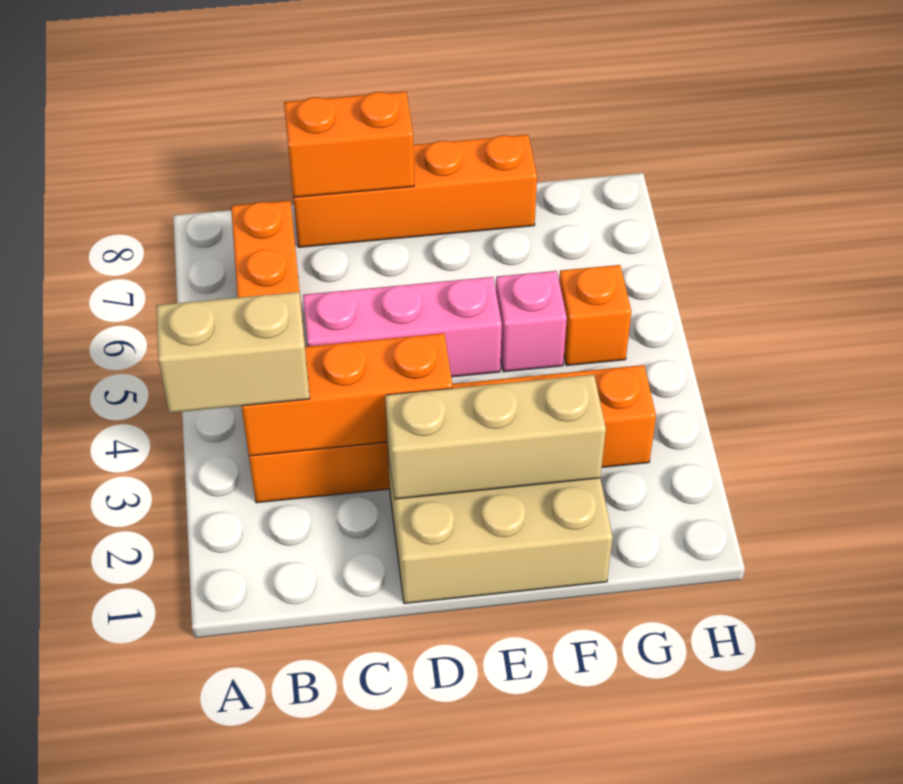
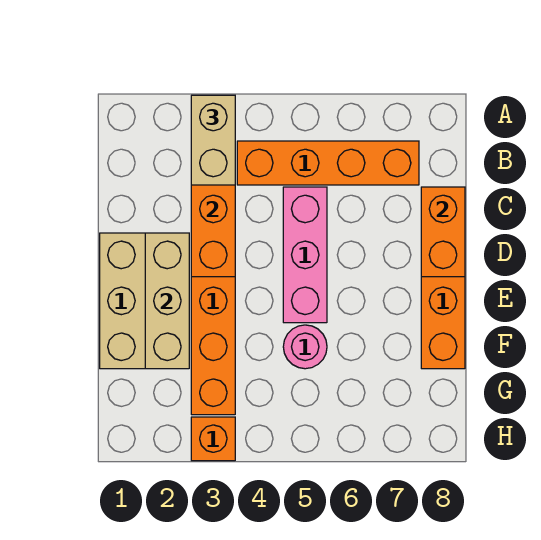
pink 1x1 brick [496,271,567,372] -> pink 1x1 round brick [283,325,327,369]
orange 1x1 brick [559,265,631,366] -> orange 1x1 brick moved to [191,417,235,461]

